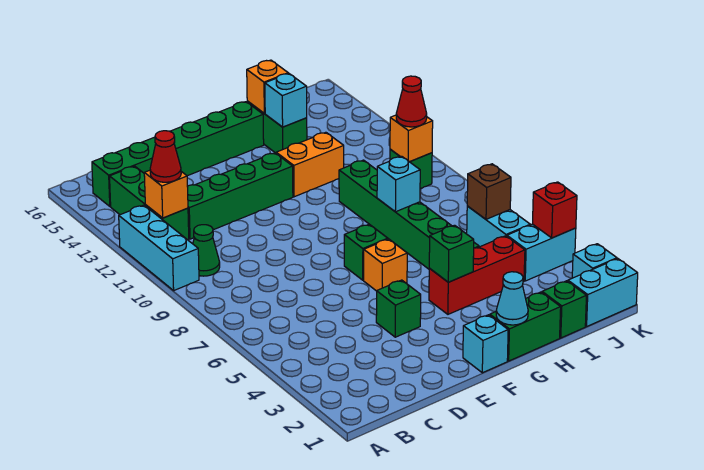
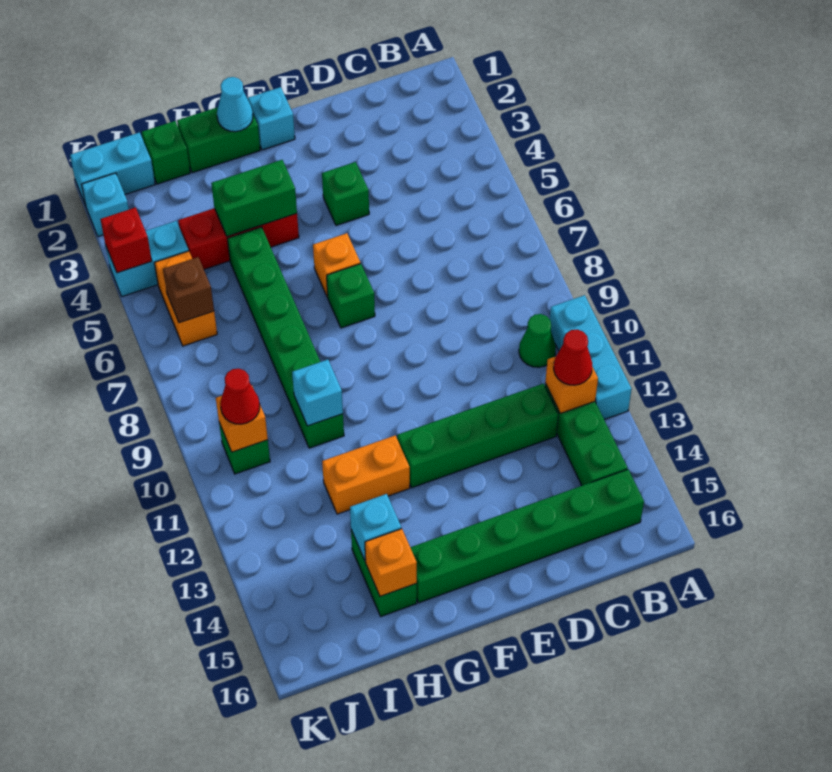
green 1x1 brick [429,225,474,282] -> green 1x2 brick [211,160,297,236]
cyan 1x1 brick [377,156,420,212] -> cyan 1x1 brick moved to [292,360,343,426]
cyan 1x2 brick [467,206,530,247] -> orange 1x2 brick [155,251,217,346]

